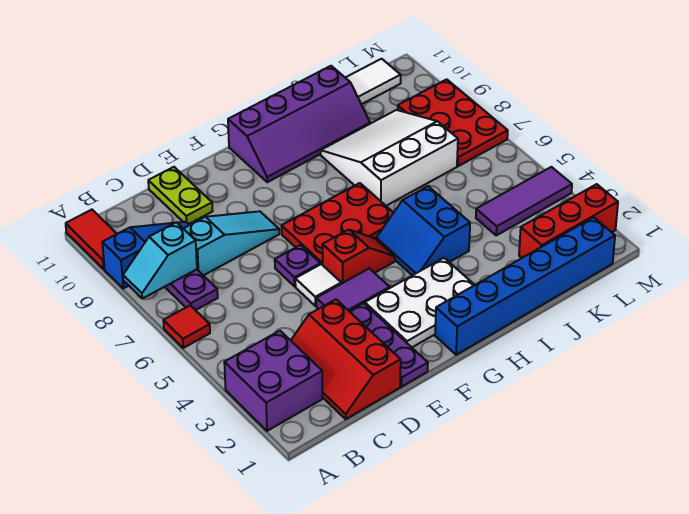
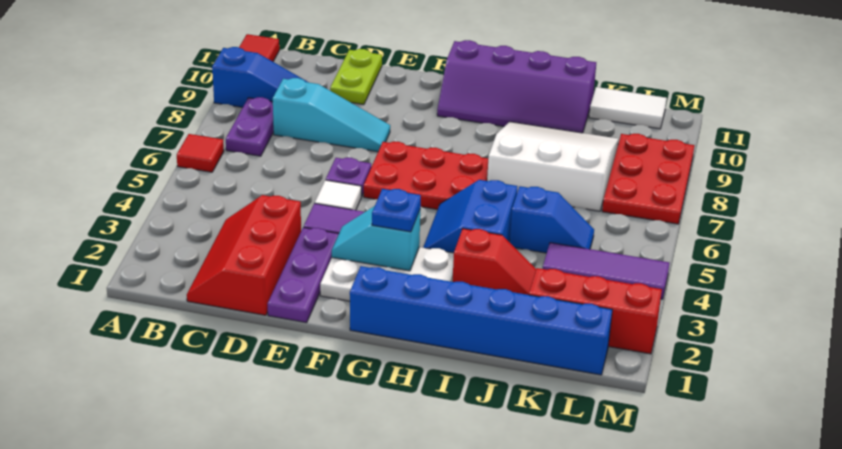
purple 2x2 brick [224,331,322,431] -> none
cyan 1x2 slope [123,222,197,299] -> cyan 1x2 slope moved to [332,206,420,271]
red 1x2 slope [322,230,395,284] -> red 1x2 slope moved to [453,229,536,295]
none -> blue 1x1 plate [372,189,421,232]
none -> blue 1x2 slope [510,186,594,253]

